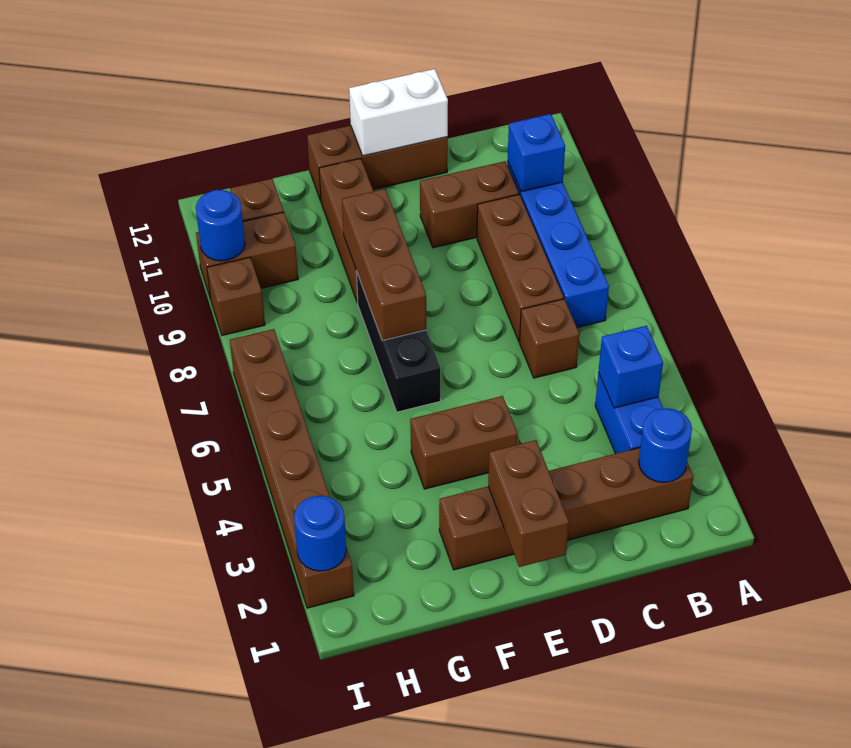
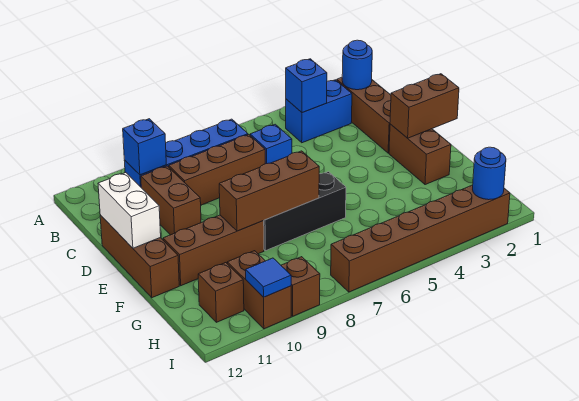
brown 1x1 brick [520,299,579,378] -> blue 1x1 brick [250,124,292,164]
brown 1x2 brick [410,396,517,489] -> none
blue 1x1 round brick [196,190,245,261] -> blue 1x1 tile [246,258,291,297]

